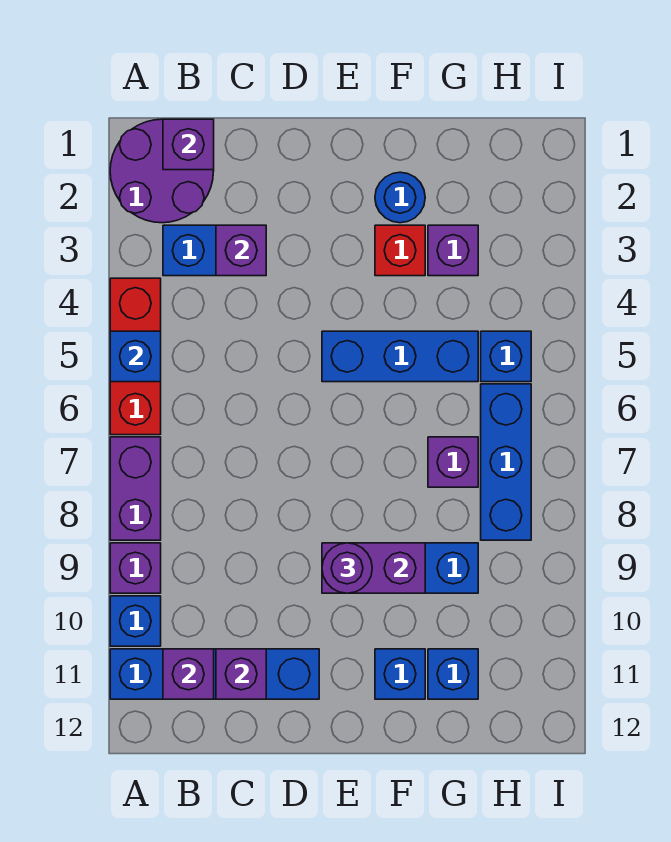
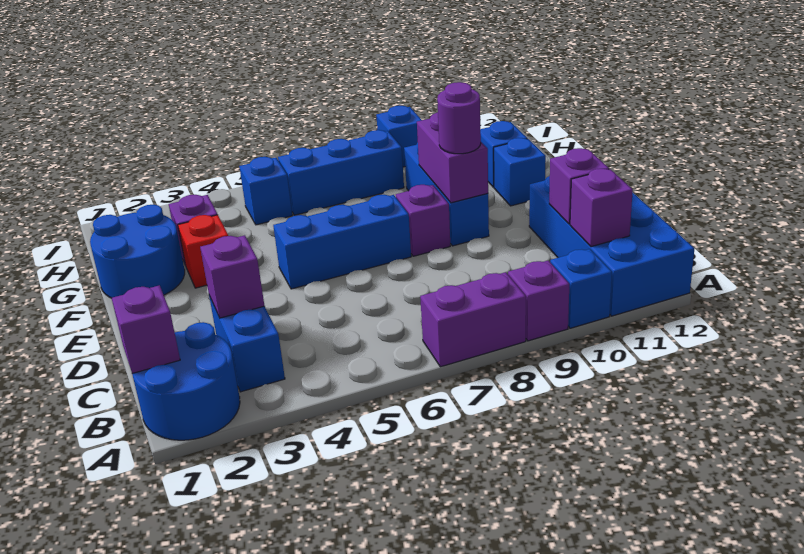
purple 2x2 round brick [110,119,214,223] -> blue 2x2 round brick [132,322,240,440]
red 1x3 brick [110,278,161,435] -> none
blue 1x1 brick [110,331,161,382] -> blue 1x1 brick moved to [376,106,421,167]
blue 1x4 brick [110,649,319,699] -> blue 2x4 brick [529,176,694,316]
blue 1x3 brick [322,331,478,382] -> blue 1x3 brick turned to [273,195,411,289]
blue 1x1 round brick [375,172,425,223] -> blue 2x2 round brick [90,205,185,298]
purple 1x1 brick [428,437,478,487] -> purple 1x1 brick moved to [396,185,450,256]

